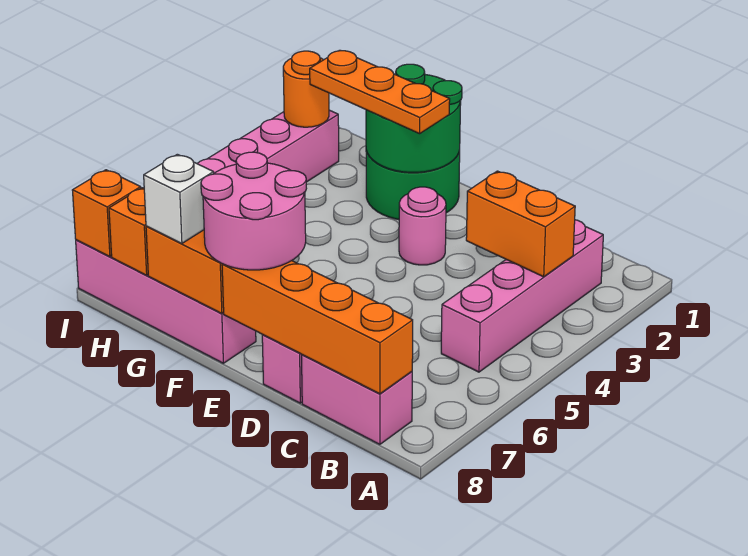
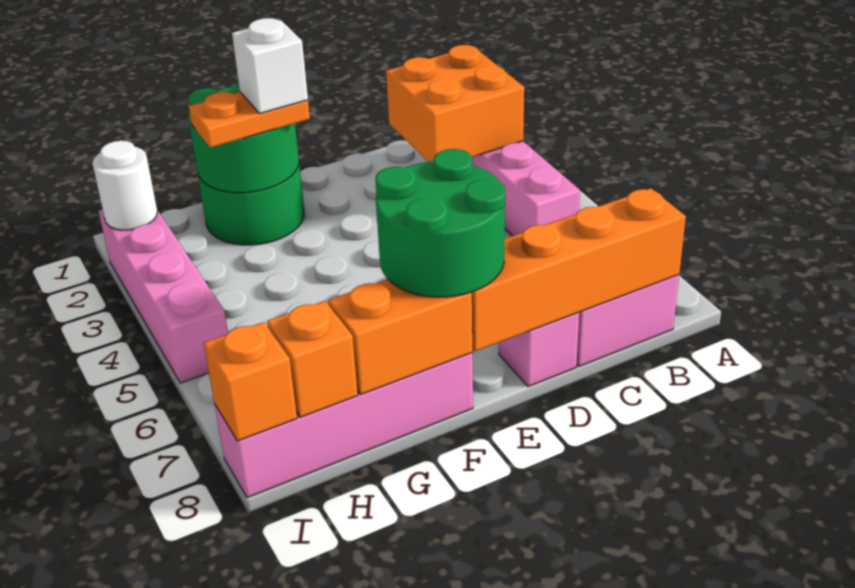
orange 1x2 brick [466,171,575,277] -> orange 2x2 brick [386,45,524,162]
pink 1x1 round brick [399,187,446,265] -> none
pink 2x2 round brick [201,152,306,270] -> green 2x2 round brick [375,149,506,297]
orange 1x3 plate [310,50,450,134] -> orange 1x2 plate [189,92,310,148]
white 1x1 brick [144,154,214,244] -> white 1x1 brick moved to [232,18,308,114]
orange 1x1 round brick [283,51,329,127] -> white 1x1 round brick [92,141,157,230]

